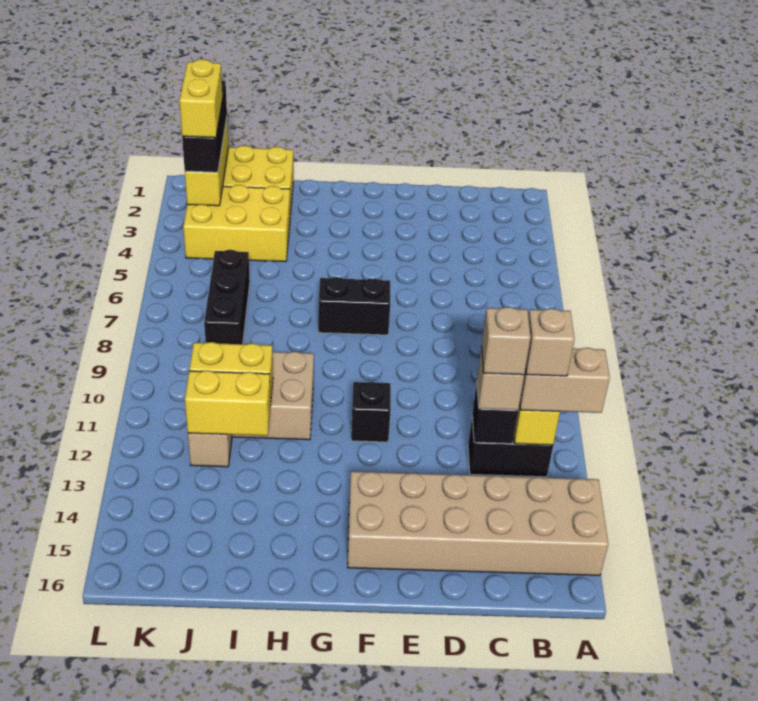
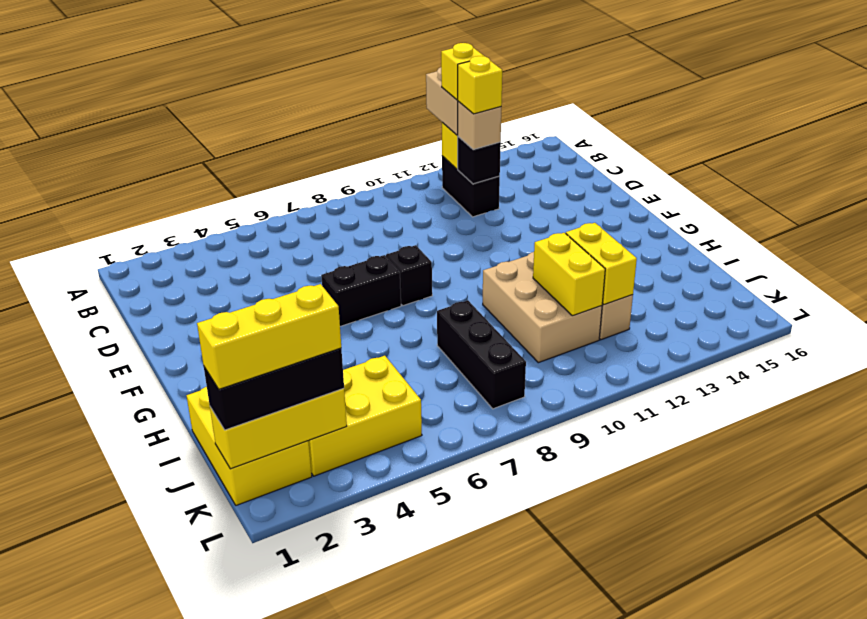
tan 2x6 brick [348,471,608,575] -> none
tan 1x1 brick [526,309,575,376] -> yellow 1x1 brick [441,43,484,100]
tan 1x1 brick [482,307,531,375] -> yellow 1x1 brick [458,56,502,114]
black 1x2 brick [318,277,390,335] -> black 1x2 brick turned to [321,255,401,326]
black 1x1 brick [351,382,391,442] -> black 1x1 brick moved to [386,245,432,306]
yellow 2x3 brick [183,185,290,262] -> yellow 2x3 brick turned to [308,356,422,476]
black 1x3 brick [204,250,250,344] -> black 1x3 brick turned to [437,300,526,409]
yellow 1x2 brick [180,59,223,138] -> yellow 1x3 brick [197,284,341,389]

